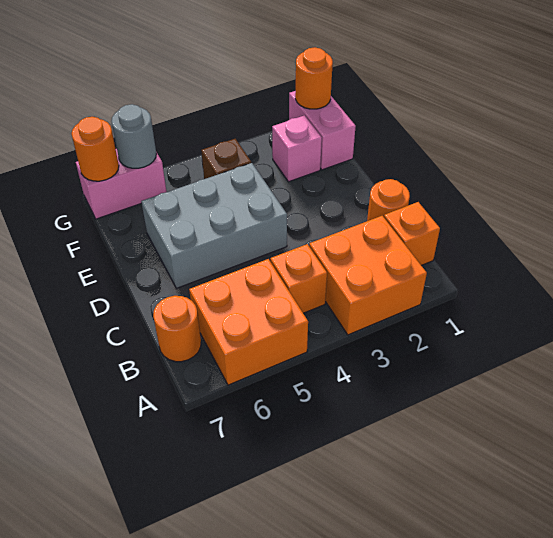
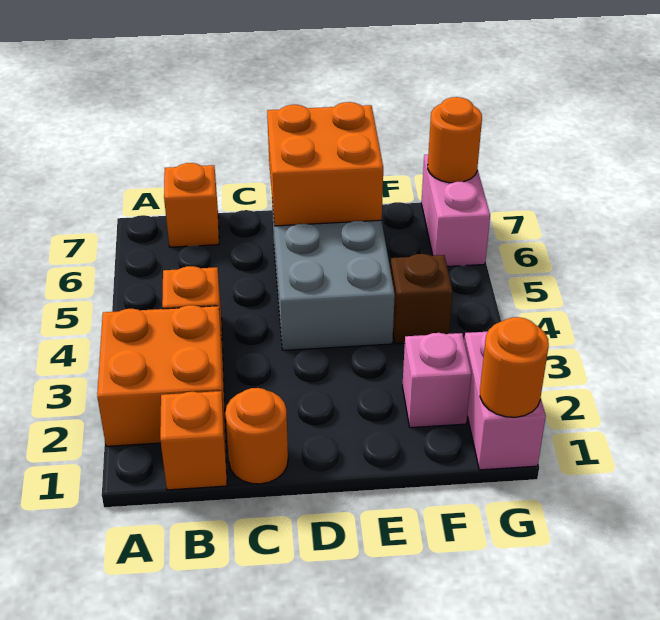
orange 2x2 brick [189,259,308,385] -> orange 2x2 brick moved to [267,102,383,226]
orange 1x1 round brick [153,296,201,362] -> orange 1x1 brick [164,163,219,247]
pink 1x2 brick [289,91,356,170] -> pink 1x2 brick turned to [464,332,546,470]
grey 1x1 round brick [111,104,156,168] -> none

